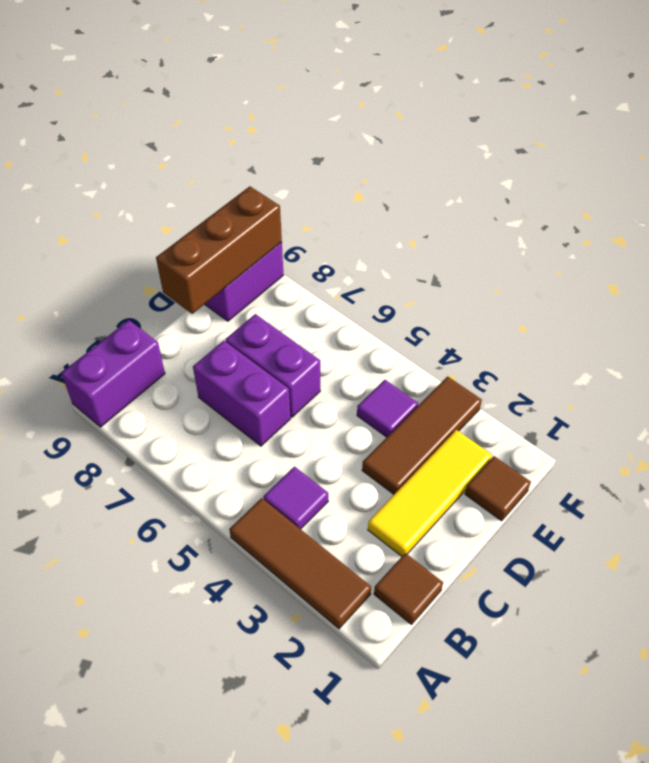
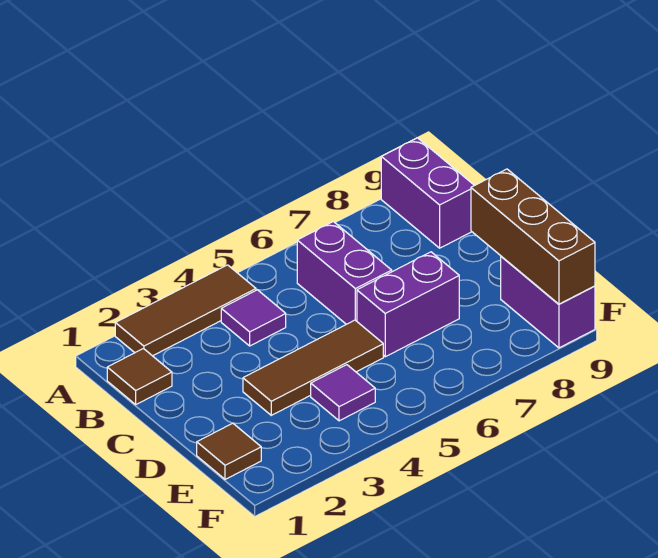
yellow 1x3 tile [368,430,492,556] -> none
purple 1x2 brick [193,341,291,446] -> purple 1x2 brick turned to [297,222,392,324]
brown 1x3 tile [362,377,482,494] -> brown 1x3 tile turned to [243,320,383,415]

